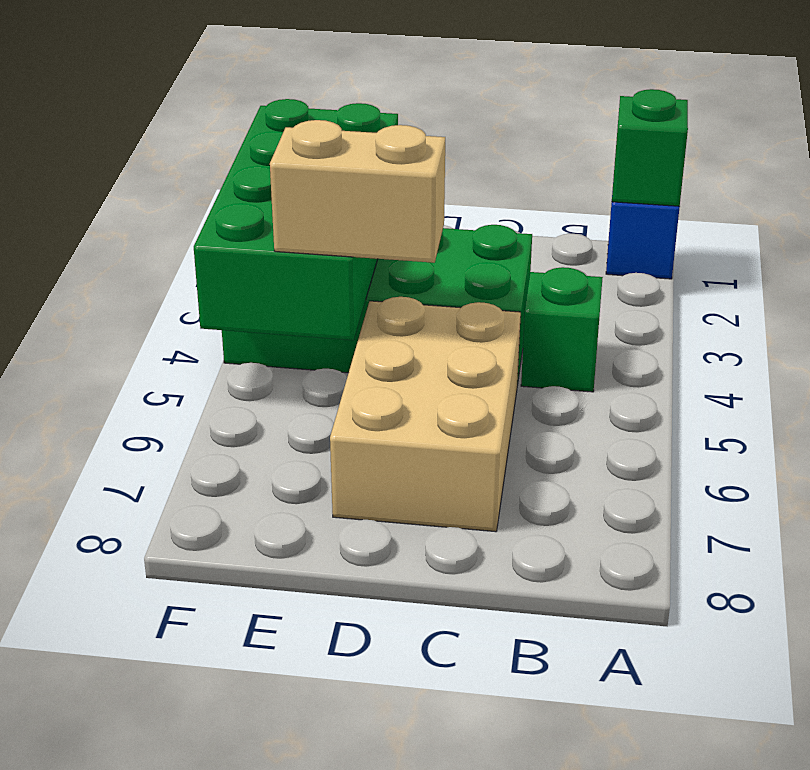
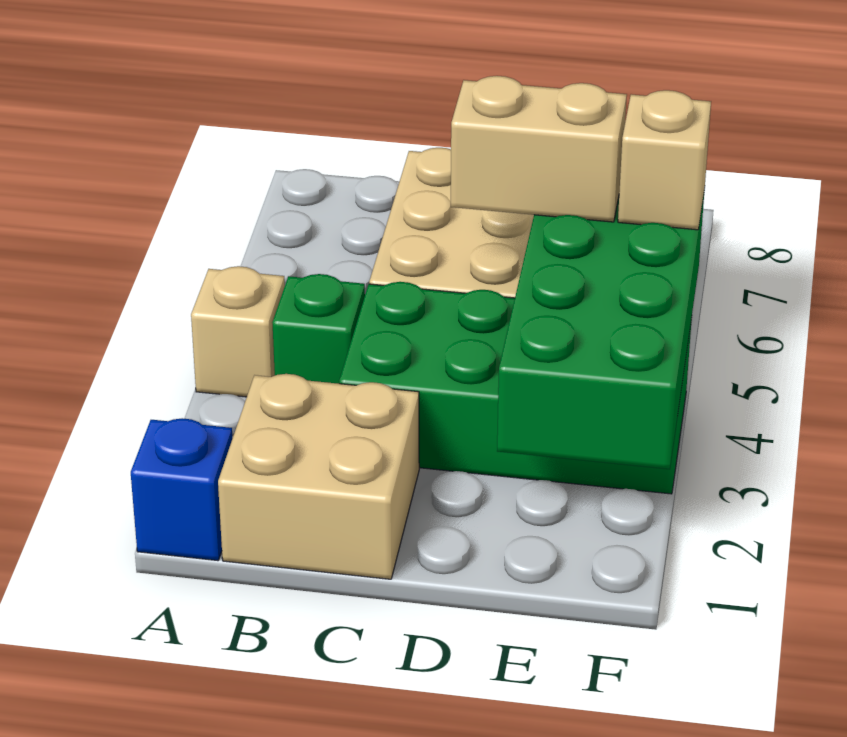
green 1x1 brick [612,89,688,206] -> none
none -> tan 1x1 brick [191,266,285,397]
none -> tan 2x2 brick [218,374,419,579]
none -> tan 1x1 brick [618,90,711,230]

